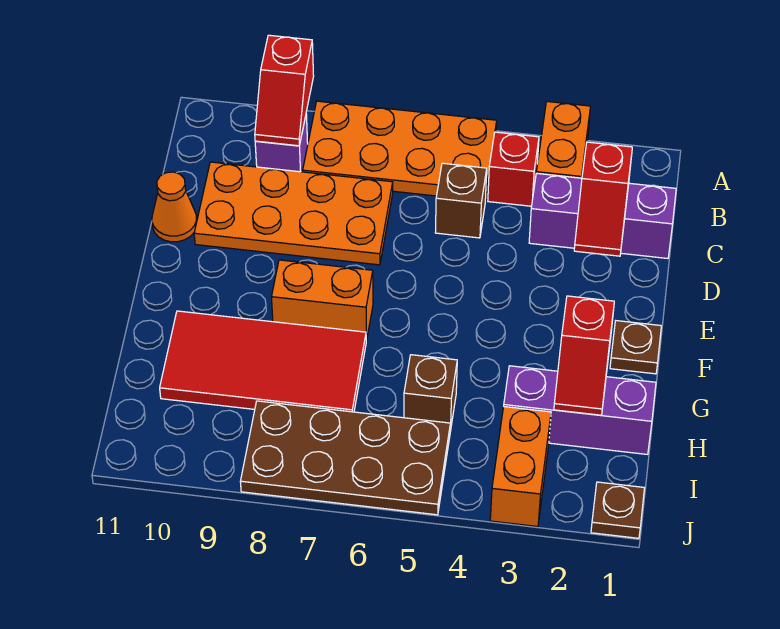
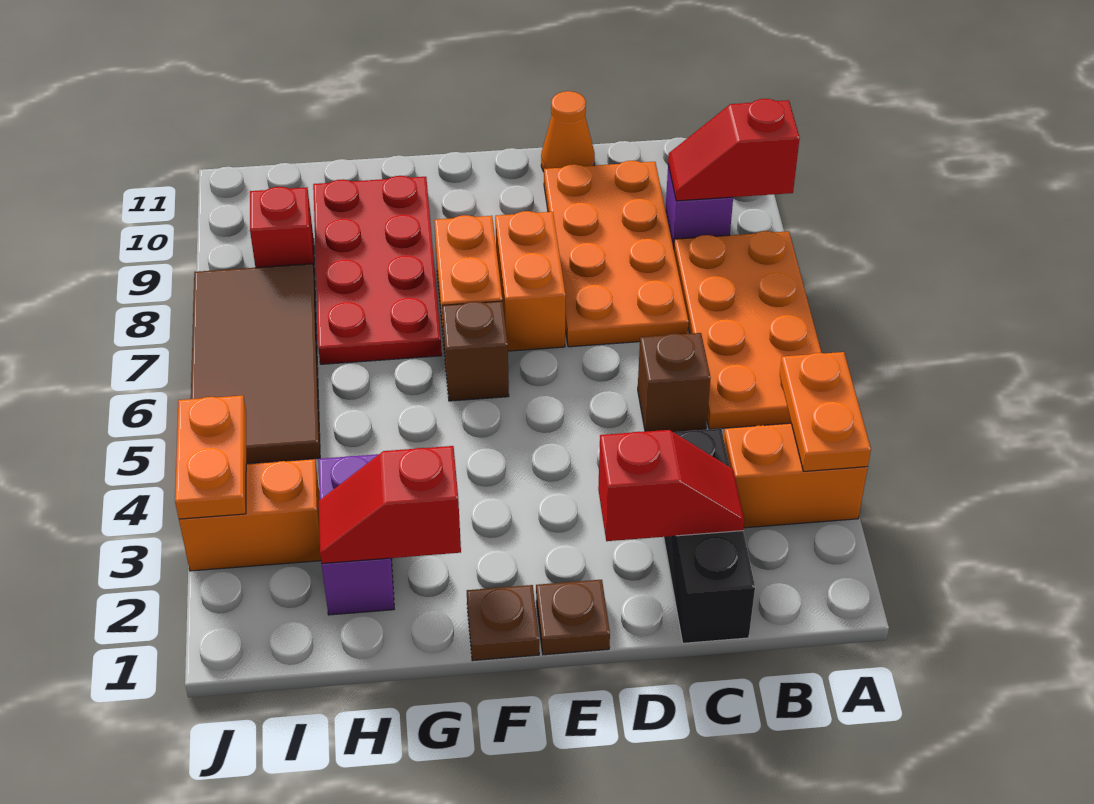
none -> orange 1x2 plate [780,352,871,471]
red 1x1 brick [488,132,539,206] -> red 1x1 brick moved to [250,187,315,277]
purple 1x3 brick [529,173,676,258] -> black 1x3 brick [664,429,755,643]
red 1x2 slope [574,142,632,256] -> red 1x2 slope turned to [598,430,744,541]
none -> orange 1x2 brick [495,211,566,351]
red 2x4 tile [160,311,366,412] -> red 2x4 plate [313,176,442,364]
purple 1x3 brick [504,366,656,454] -> purple 1x2 brick [318,454,394,615]
brown 1x1 brick [404,355,457,431] -> brown 1x1 brick moved to [442,301,509,401]
brown 2x4 plate [240,401,450,515] -> brown 2x4 tile [191,264,320,464]
brown 1x1 plate [591,482,644,538] -> brown 1x1 plate moved to [536,580,610,655]
none -> orange 1x2 plate [175,395,246,519]

